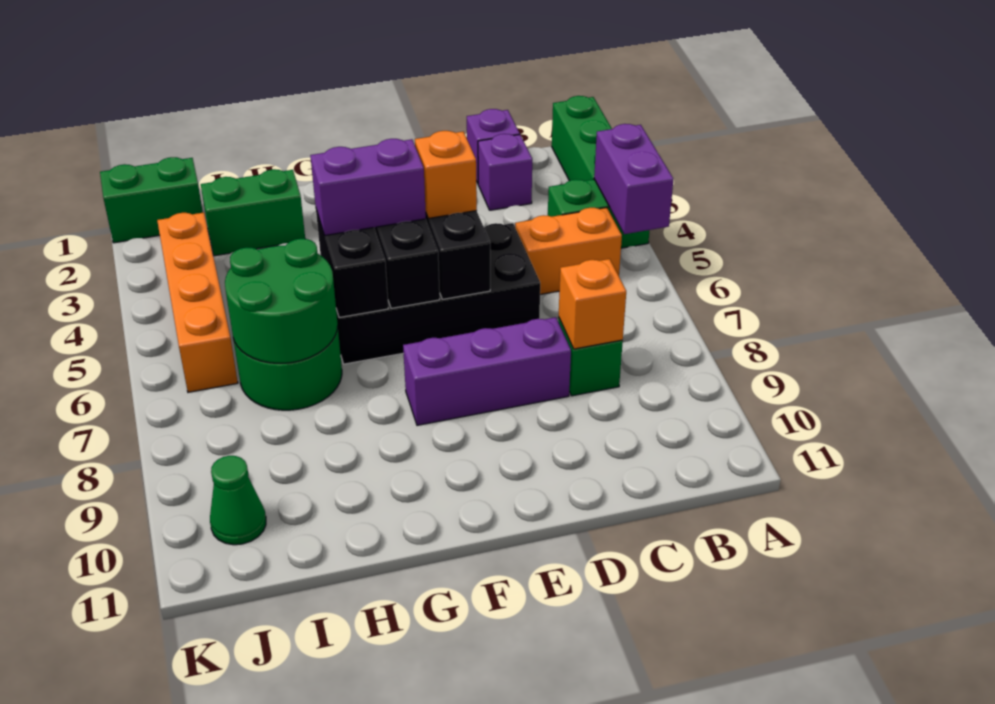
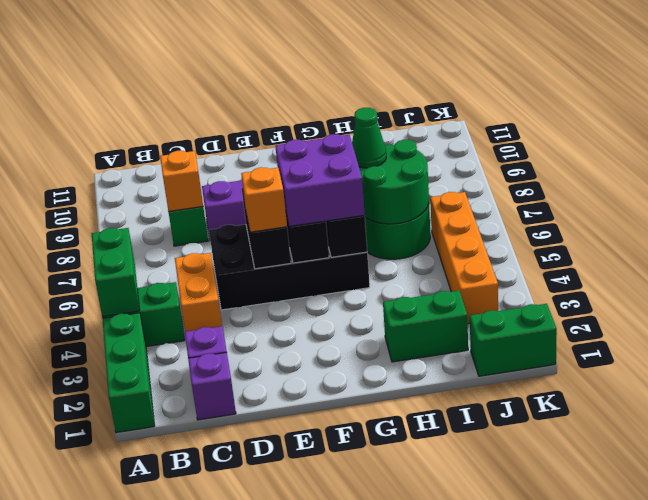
purple 1x2 brick [594,124,673,234] -> green 1x2 brick [92,228,140,317]
orange 1x2 brick [515,208,622,294] -> orange 1x2 brick turned to [175,253,222,332]
purple 1x2 brick [310,139,426,236] -> purple 2x2 brick [275,134,365,226]
green 1x1 cone [210,456,266,545] -> green 1x1 cone moved to [352,108,386,168]

